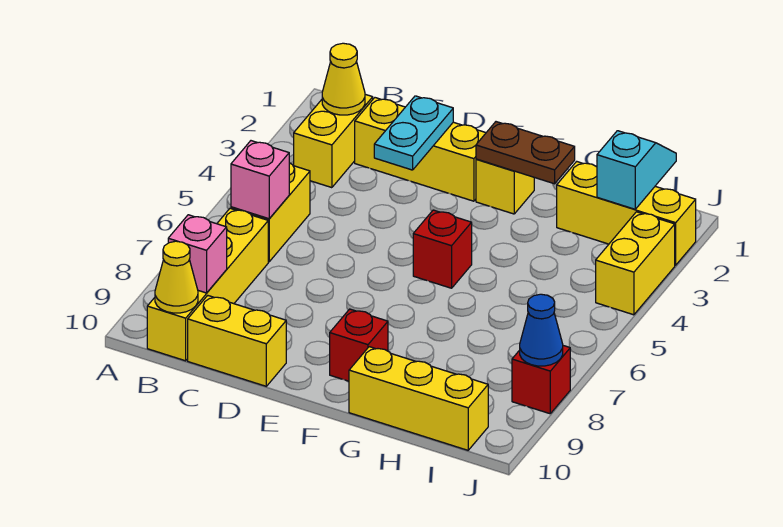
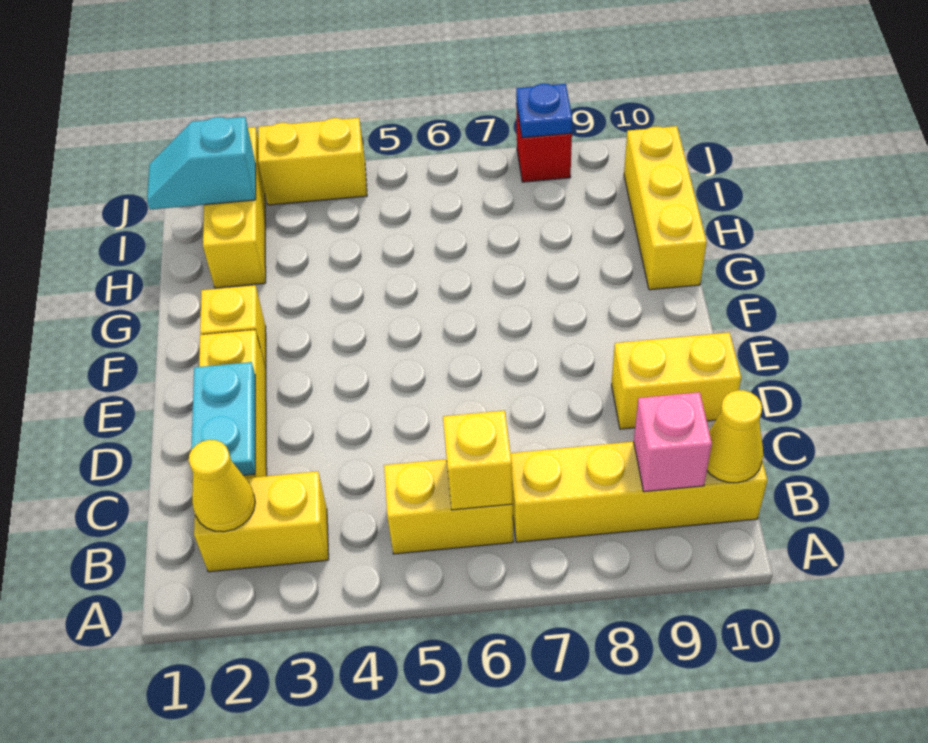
pink 1x1 brick [231,141,289,219] -> yellow 1x1 brick [443,411,513,510]
yellow 1x2 brick [188,295,286,386] -> yellow 1x2 brick turned to [611,332,741,429]
cyan 1x2 plate [374,96,453,170] -> cyan 1x2 plate turned to [191,362,255,475]
brown 1x2 plate [476,122,575,184] -> none
red 1x1 brick [413,210,472,288] -> none
red 1x1 brick [330,309,388,381] -> none
blue 1x1 cone [520,294,563,366] -> blue 1x1 plate [516,84,572,138]

